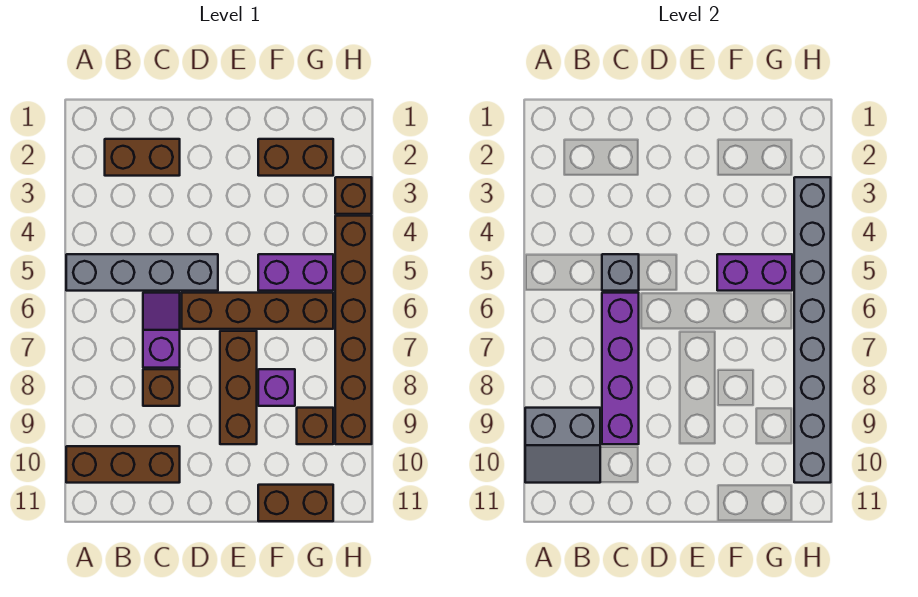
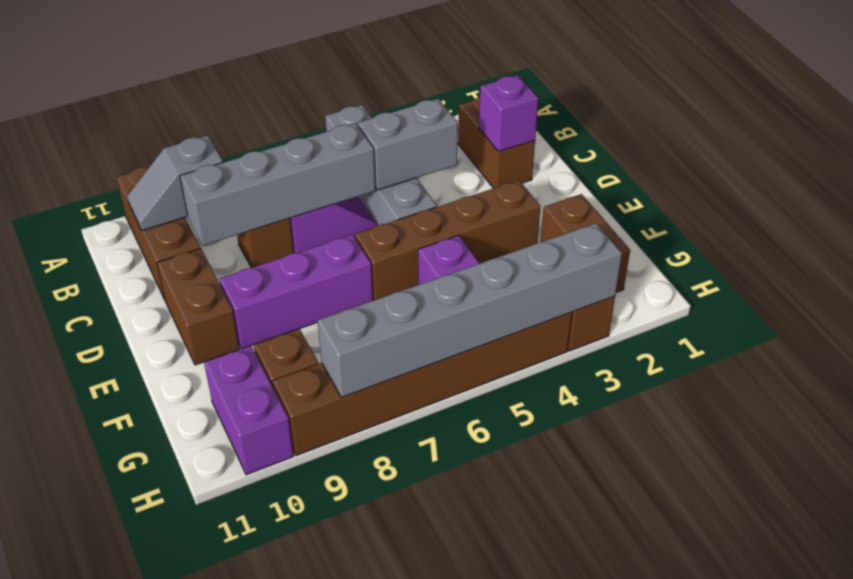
grey 2x2 slope [525,408,600,483] -> grey 1x2 slope [127,136,223,231]
grey 1x1 brick [602,254,639,291] -> grey 1x2 brick [358,99,458,190]
purple 1x4 brick [602,293,639,444] -> grey 1x4 brick [180,123,375,246]
brown 1x4 brick [182,293,333,329] -> brown 1x4 brick turned to [355,180,541,300]
brown 1x3 brick [220,331,257,444] -> purple 1x3 brick [219,235,373,349]
purple 1x2 brick [717,254,792,291] -> purple 1x2 brick moved to [204,346,293,475]
purple 1x1 brick [258,369,295,406] -> purple 1x1 brick moved to [479,75,539,152]
brown 1x2 brick [258,485,333,521] -> brown 1x2 brick moved to [157,249,239,365]
grey 1x8 brick [794,177,831,483] -> grey 1x6 brick [318,223,622,397]

